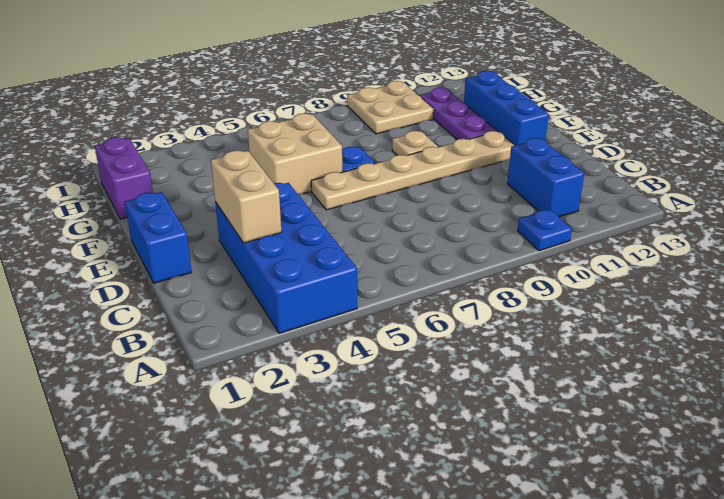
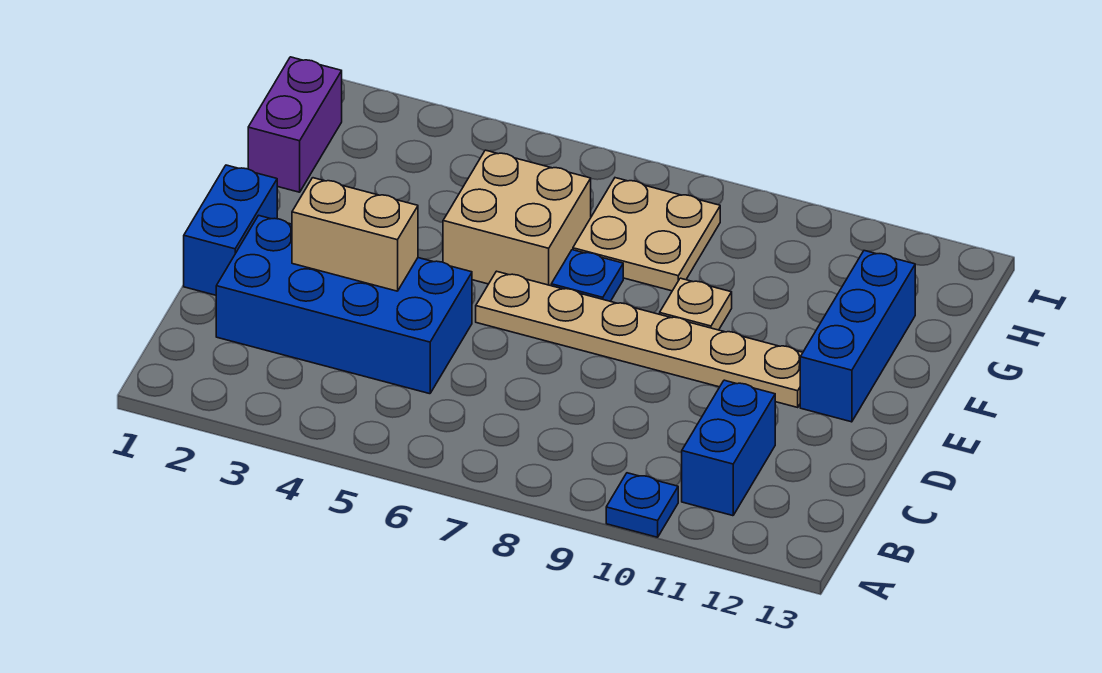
blue 2x4 brick [215,183,357,333] -> blue 2x4 brick turned to [216,215,472,394]
tan 1x2 brick [211,150,281,243] -> tan 1x2 brick turned to [292,178,418,291]
purple 1x3 plate [419,88,497,140] -> none
tan 2x2 plate [347,81,433,134] -> tan 2x2 plate moved to [573,178,720,291]

